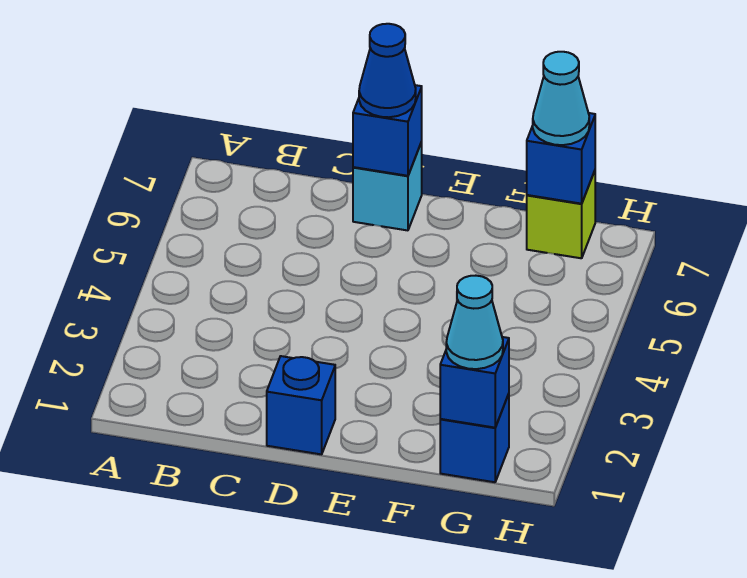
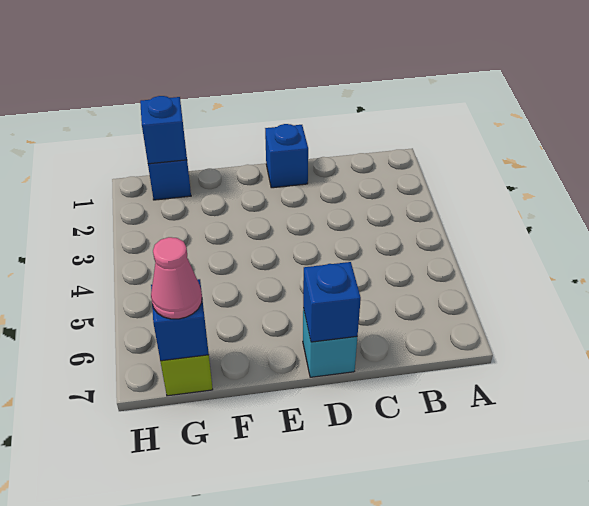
blue 1x1 cone [359,24,416,117] -> none
cyan 1x1 cone [446,276,503,369] -> none
cyan 1x1 cone [533,52,589,145] -> pink 1x1 cone [151,237,202,319]

